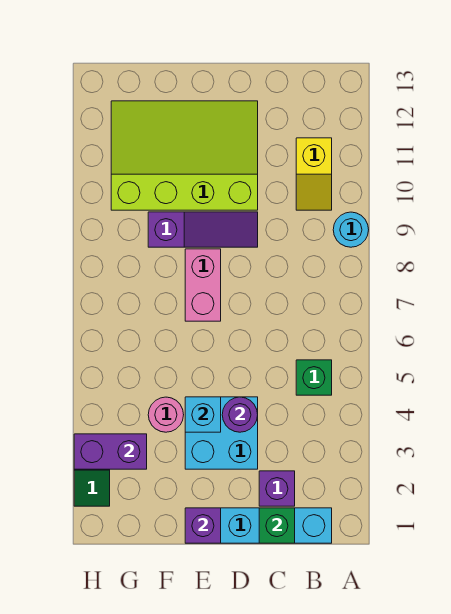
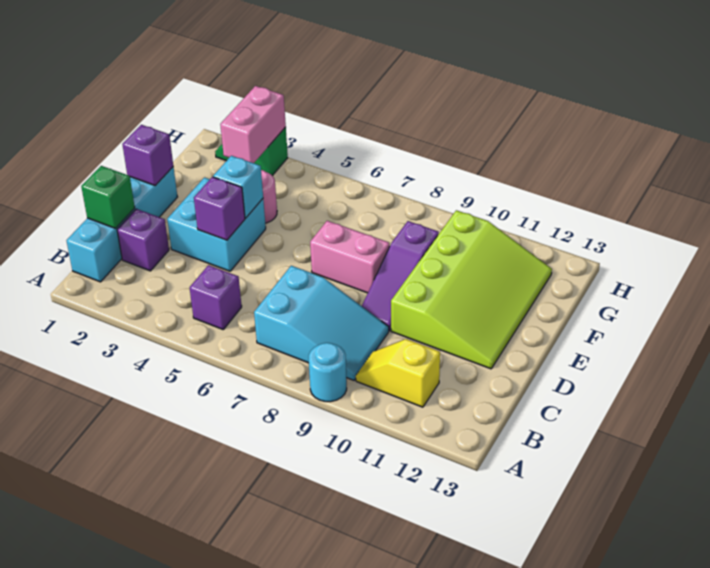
green 1x1 brick [296,360,332,395] -> purple 1x1 brick [190,265,242,329]
none -> cyan 2x3 slope [254,266,389,380]
purple 1x1 round brick [222,397,258,432] -> purple 1x1 brick [194,177,245,240]
purple 1x2 brick [74,434,147,469] -> pink 1x2 brick [220,86,286,163]

